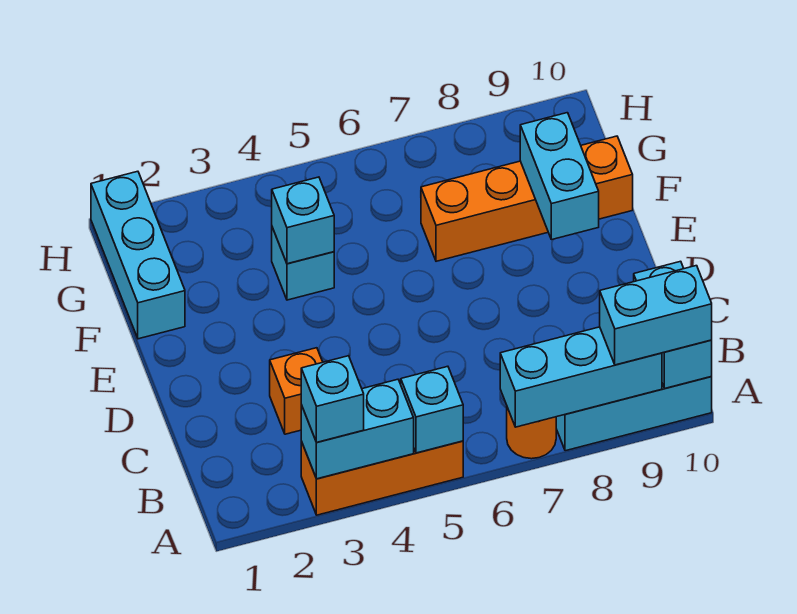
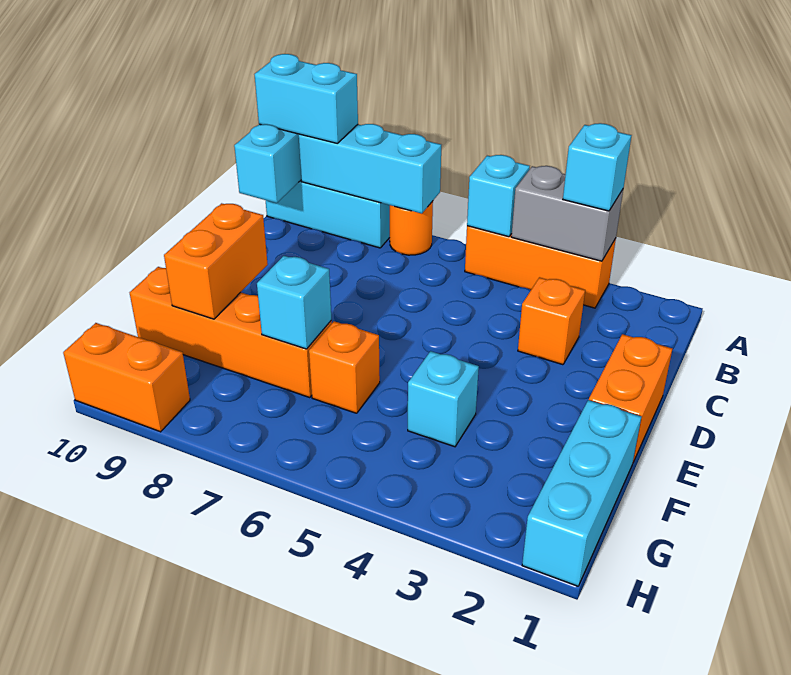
cyan 1x2 brick [301,379,414,479] -> grey 1x2 brick [511,166,623,261]
none -> orange 1x2 brick [589,334,672,462]
cyan 1x2 brick [520,113,599,240] -> orange 1x2 brick [164,203,268,319]
cyan 1x1 brick [272,177,334,264] -> cyan 1x1 brick moved to [257,256,332,349]
none -> orange 1x1 brick [309,321,380,413]
none -> orange 1x2 brick [63,323,190,432]

